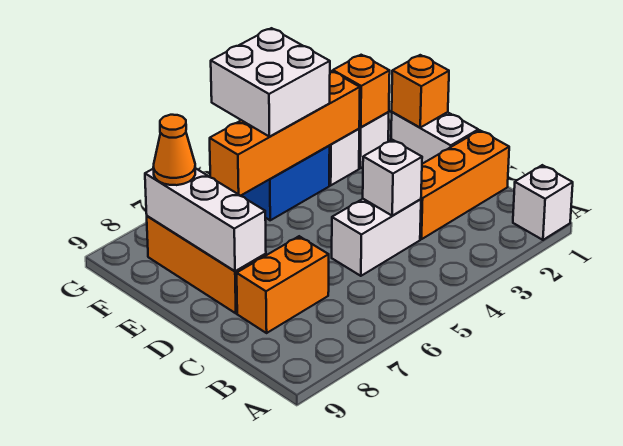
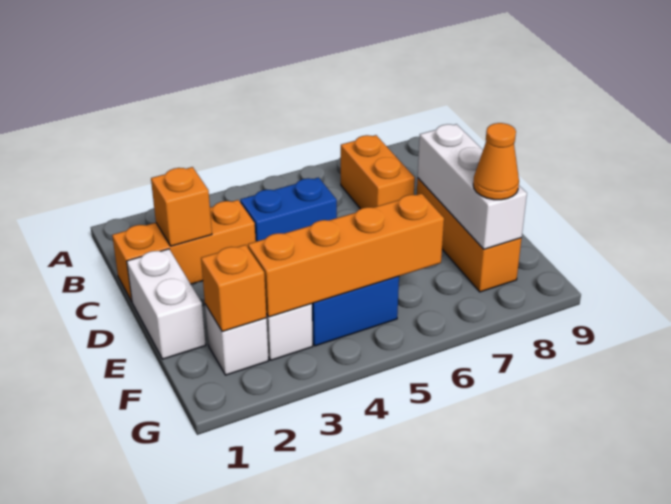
white 1x1 brick [513,165,573,240] -> none
white 1x2 brick [332,199,421,276] -> blue 1x2 brick [240,178,337,241]
white 1x1 brick [363,140,422,216] -> none
orange 1x2 brick [237,236,329,333] -> orange 1x2 brick turned to [341,135,415,209]
orange 1x1 brick [392,55,449,128] -> orange 1x1 brick moved to [151,167,212,246]
white 2x2 brick [211,28,330,137] -> none

